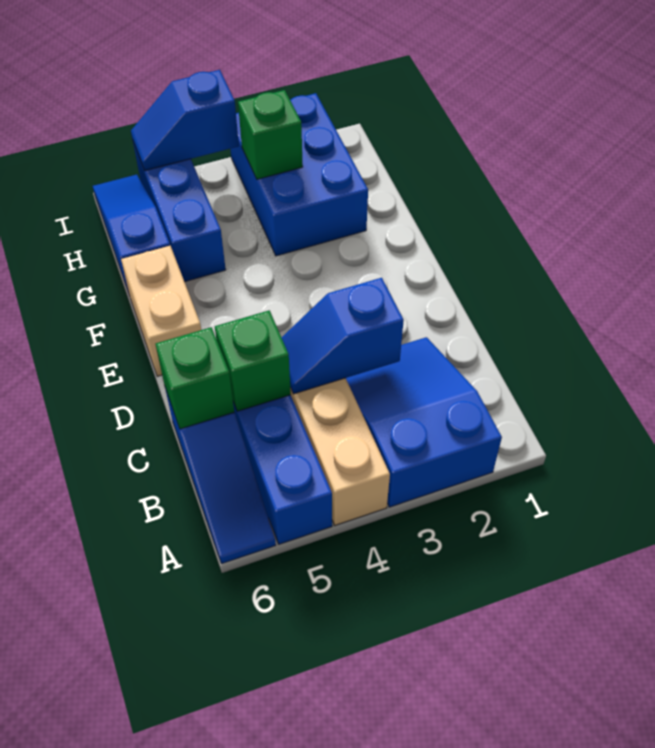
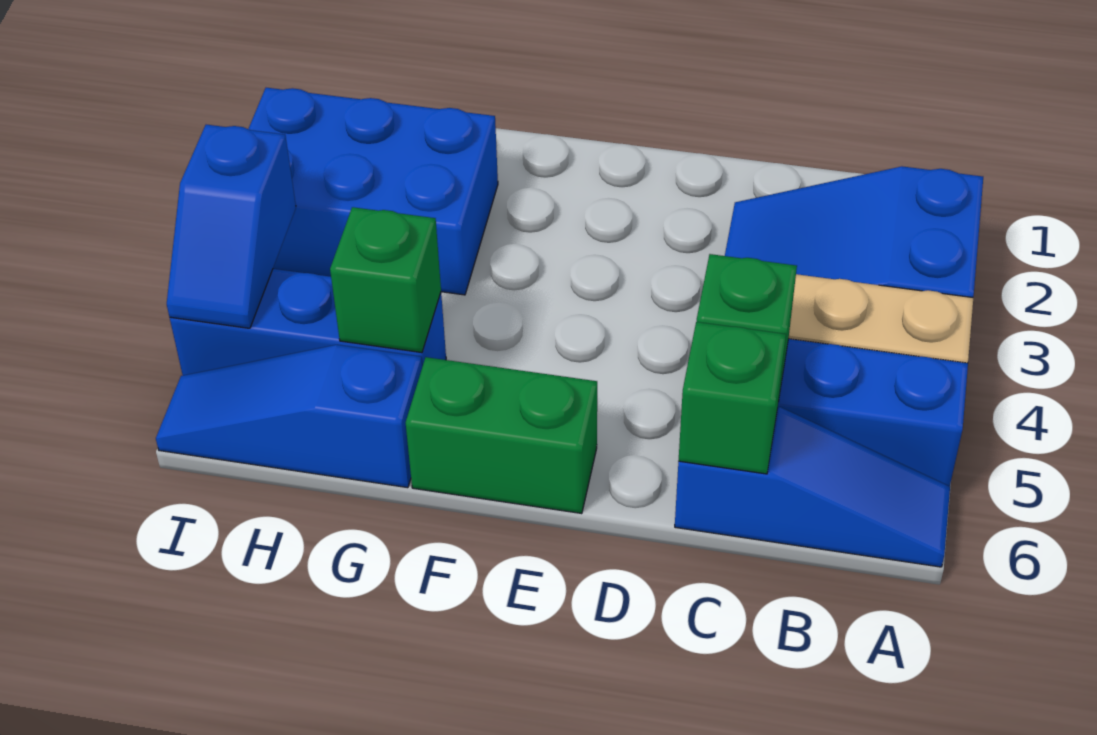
blue 1x2 slope [281,278,404,394] -> none
tan 1x2 brick [121,246,201,377] -> green 1x2 brick [406,357,597,514]
green 1x1 brick [238,90,303,179] -> green 1x1 brick moved to [330,207,441,353]

